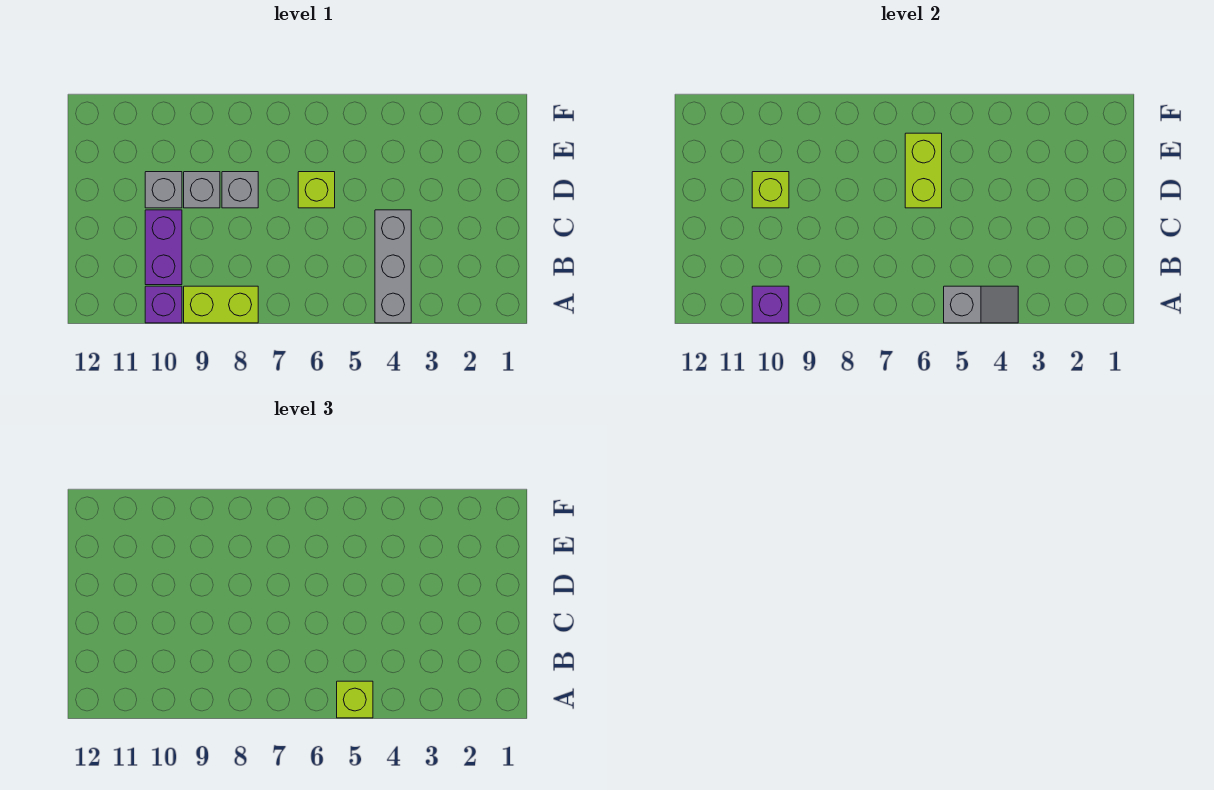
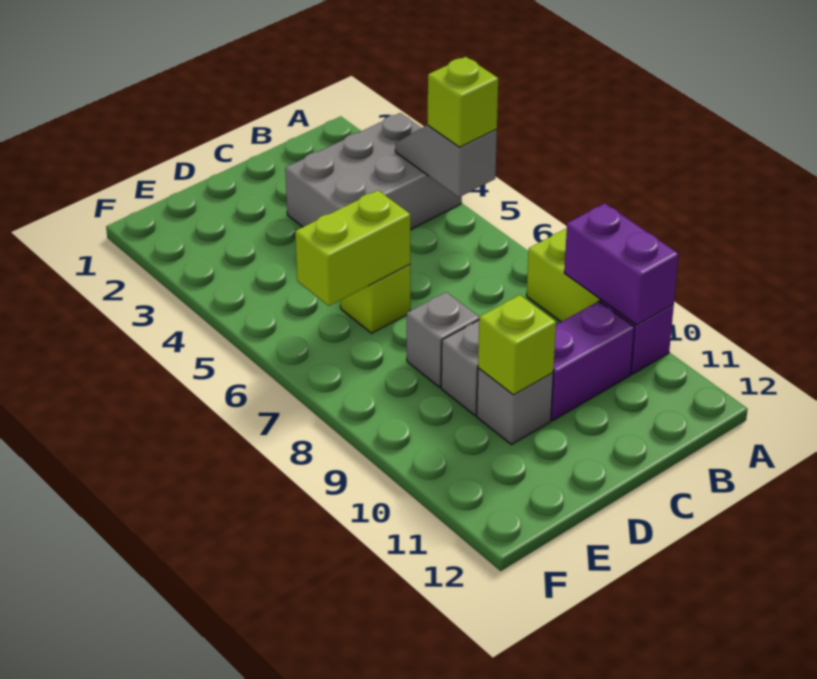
grey 1x3 brick [375,210,411,323] -> grey 2x3 brick [285,113,462,230]
purple 1x1 brick [752,286,789,323] -> purple 1x2 brick [564,203,679,325]

